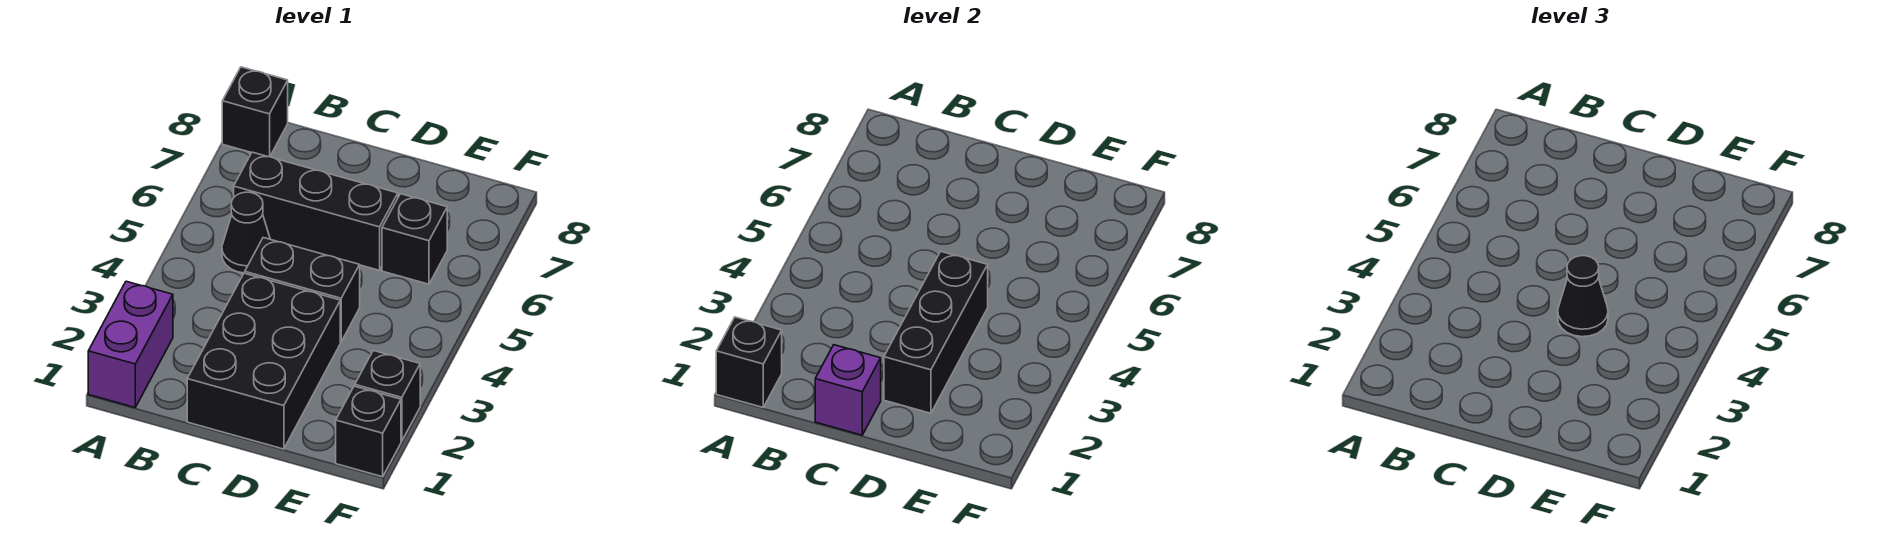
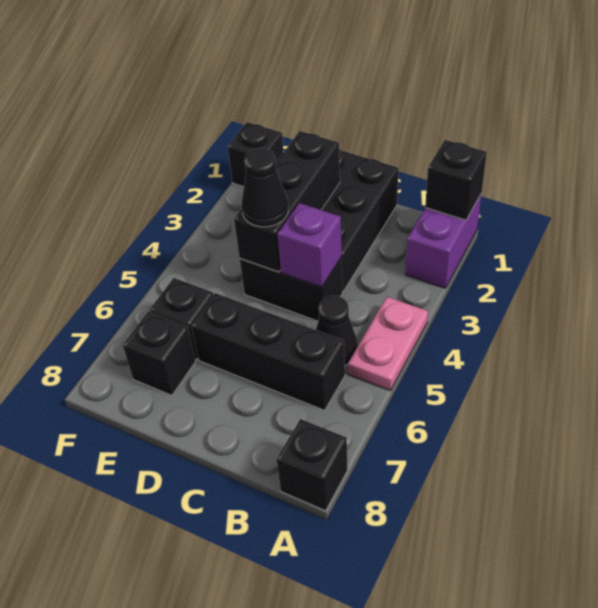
none -> pink 1x2 plate [348,297,428,391]
purple 1x1 brick [815,345,881,435] -> purple 1x1 brick moved to [277,203,342,287]
black 1x1 brick [355,351,420,441] -> black 1x1 brick moved to [123,311,196,395]

